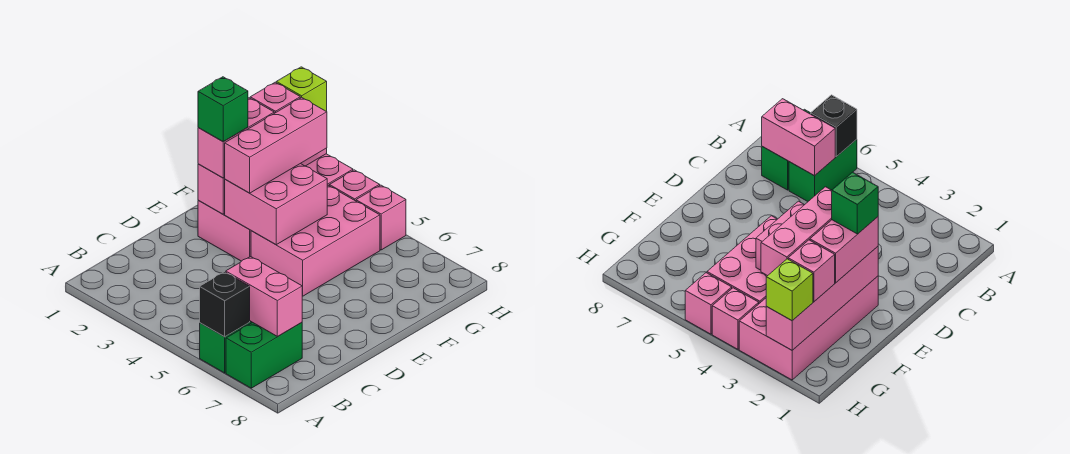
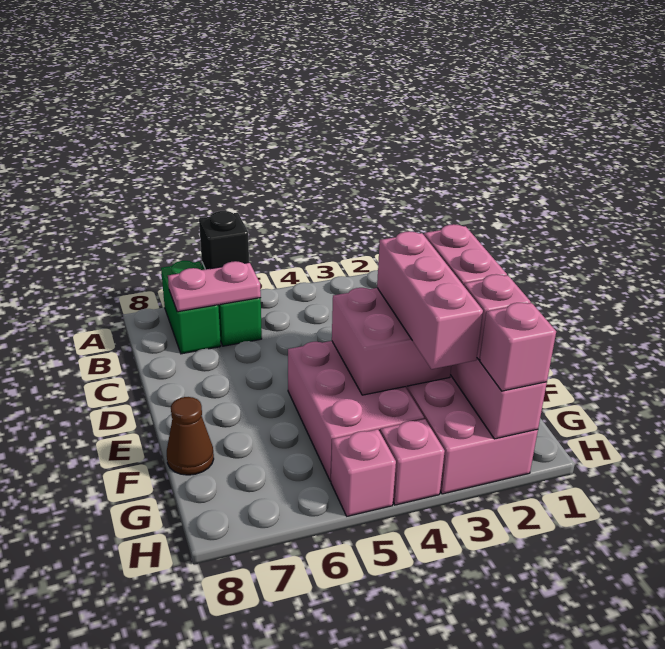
pink 1x2 brick [226,257,302,336] -> pink 1x2 plate [168,261,261,312]
green 1x1 brick [198,77,248,142] -> none
none -> brown 1x1 cone [167,397,214,475]
lime 1x1 brick [276,67,327,111] -> pink 1x1 brick [480,303,556,391]

